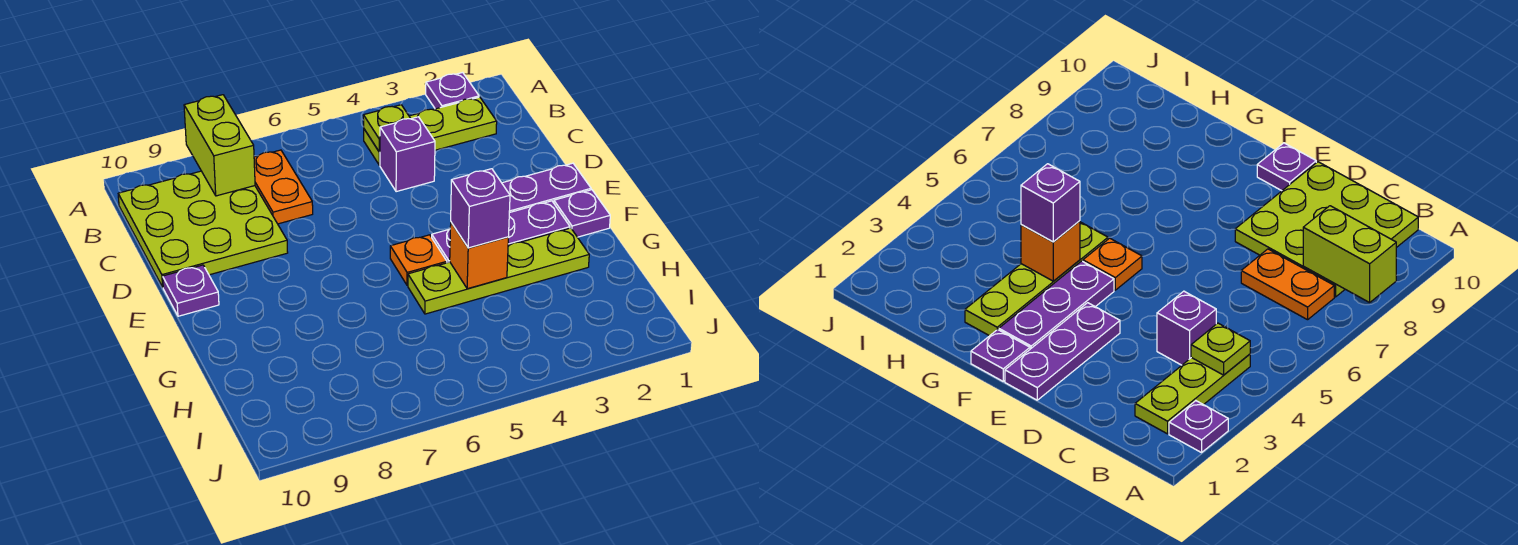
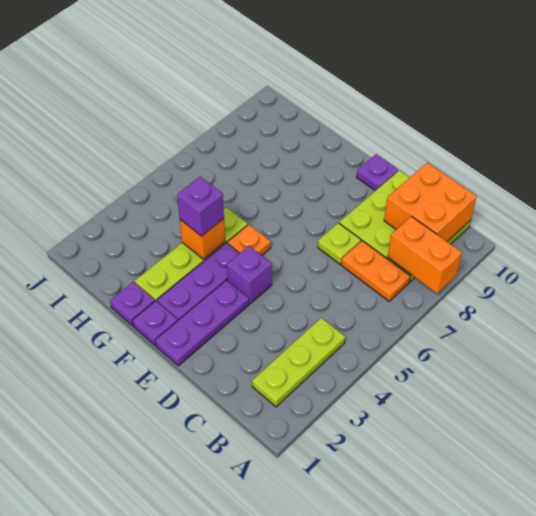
purple 1x1 plate [426,72,479,109] -> purple 1x1 plate moved to [110,282,155,326]
lime 1x2 brick [184,95,255,196] -> orange 1x2 brick [388,216,462,293]
lime 1x1 plate [363,105,411,152] -> lime 1x1 plate moved to [318,223,361,264]
none -> orange 2x2 brick [384,163,477,242]
purple 1x1 brick [380,117,435,192] -> purple 1x1 brick moved to [227,246,272,304]

